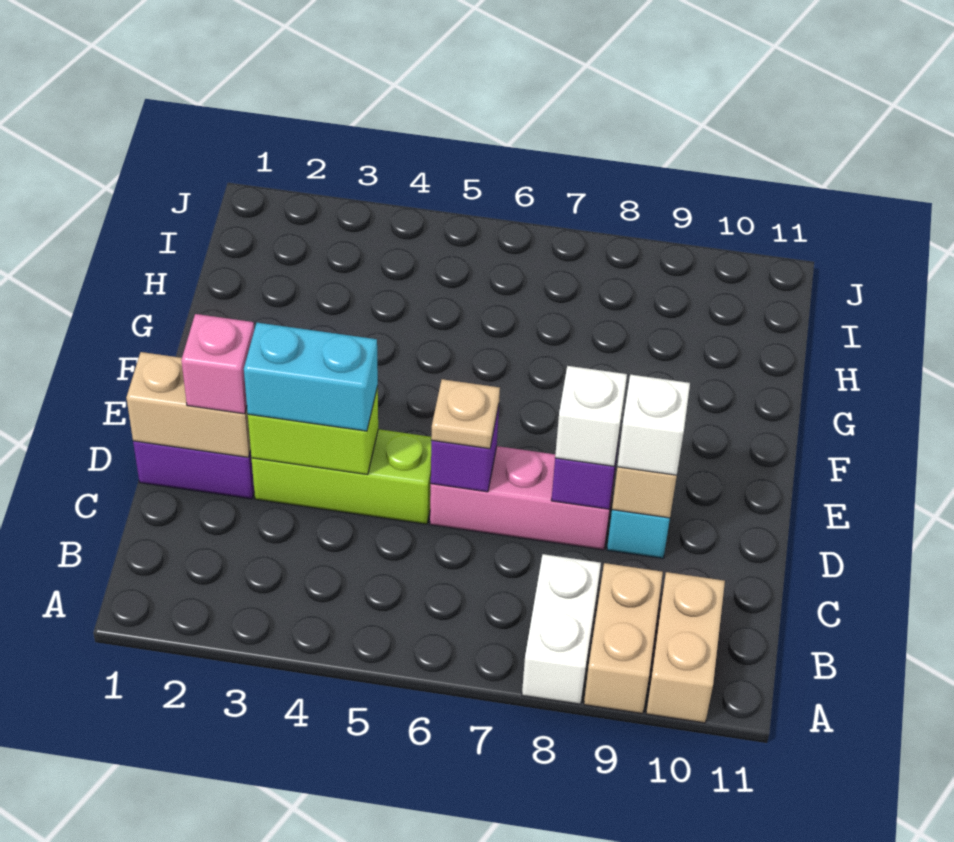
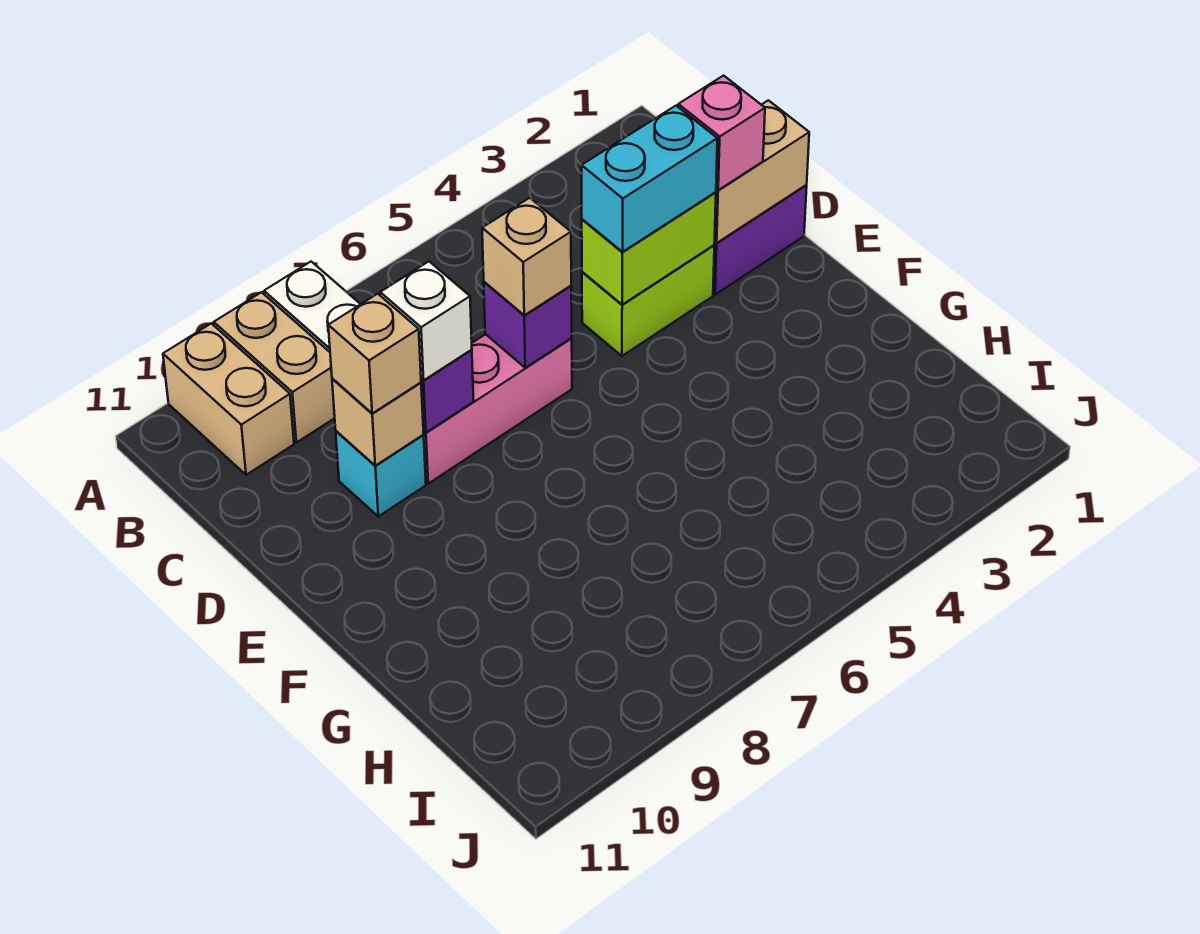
lime 1x3 brick [252,429,431,524] -> lime 1x2 brick [582,245,714,356]
tan 1x1 plate [431,379,500,449] -> tan 1x1 brick [482,198,571,315]
white 1x1 brick [617,375,690,475] -> tan 1x1 brick [328,294,421,413]

